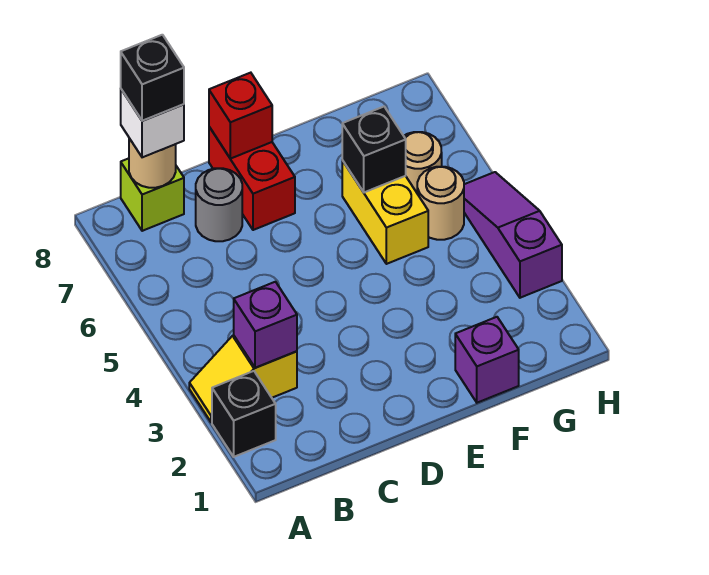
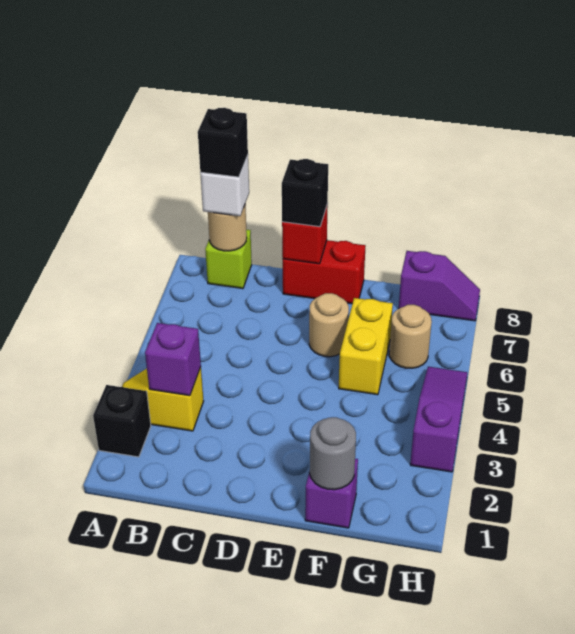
grey 1x1 round brick [196,168,242,241] -> grey 1x1 round brick moved to [310,417,356,490]
red 1x2 brick [209,127,295,230] -> red 1x2 brick turned to [283,240,365,304]
black 1x1 brick [342,107,406,192] -> black 1x1 brick moved to [282,159,328,227]
tan 1x1 round brick [417,167,464,240] -> tan 1x1 round brick moved to [309,293,349,357]
none -> purple 1x2 slope [399,251,480,321]

